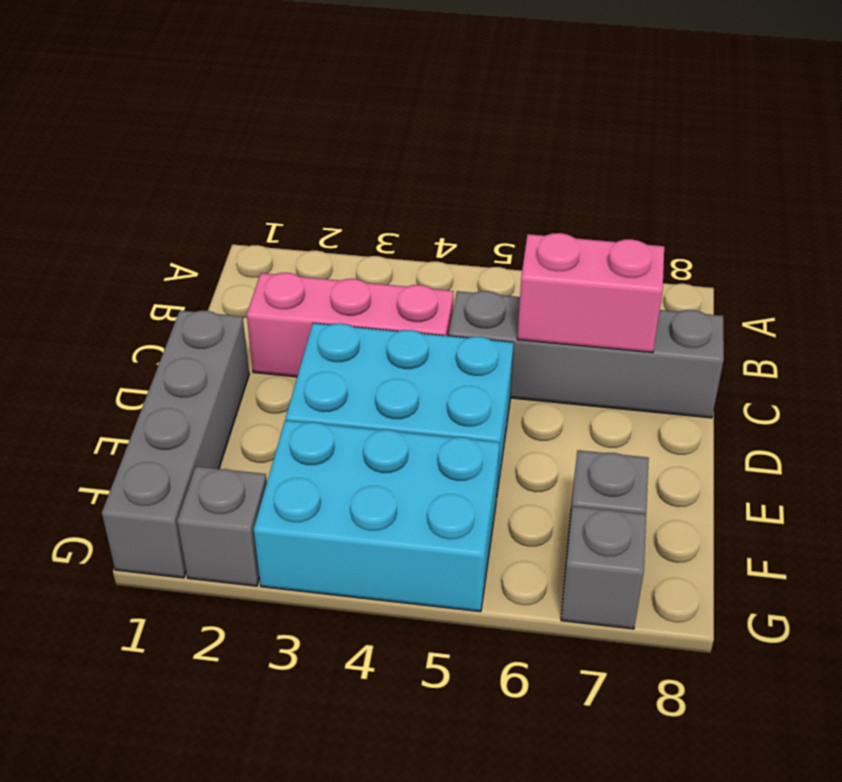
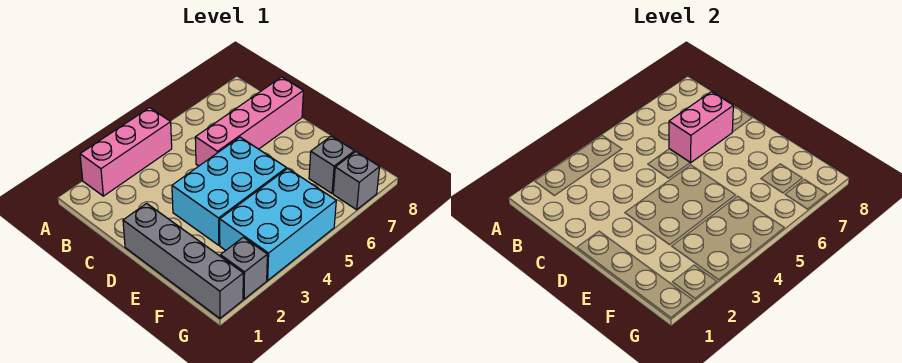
pink 1x3 brick [247,273,453,377] -> pink 1x3 brick moved to [80,108,172,196]
grey 1x4 brick [449,291,724,418] -> pink 1x4 brick [195,77,303,166]

